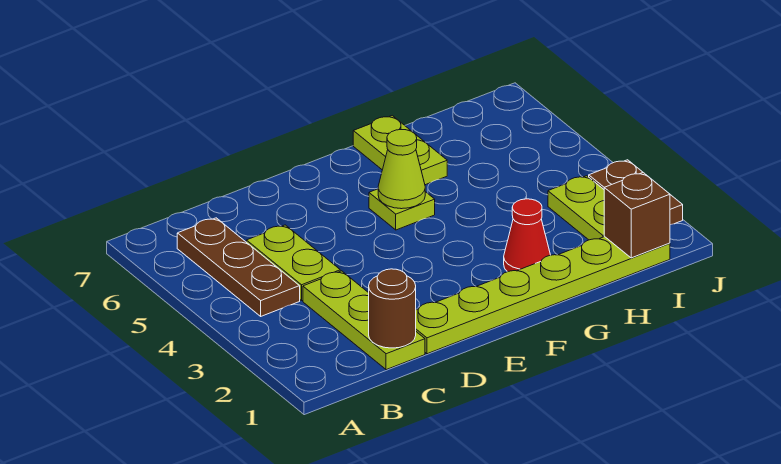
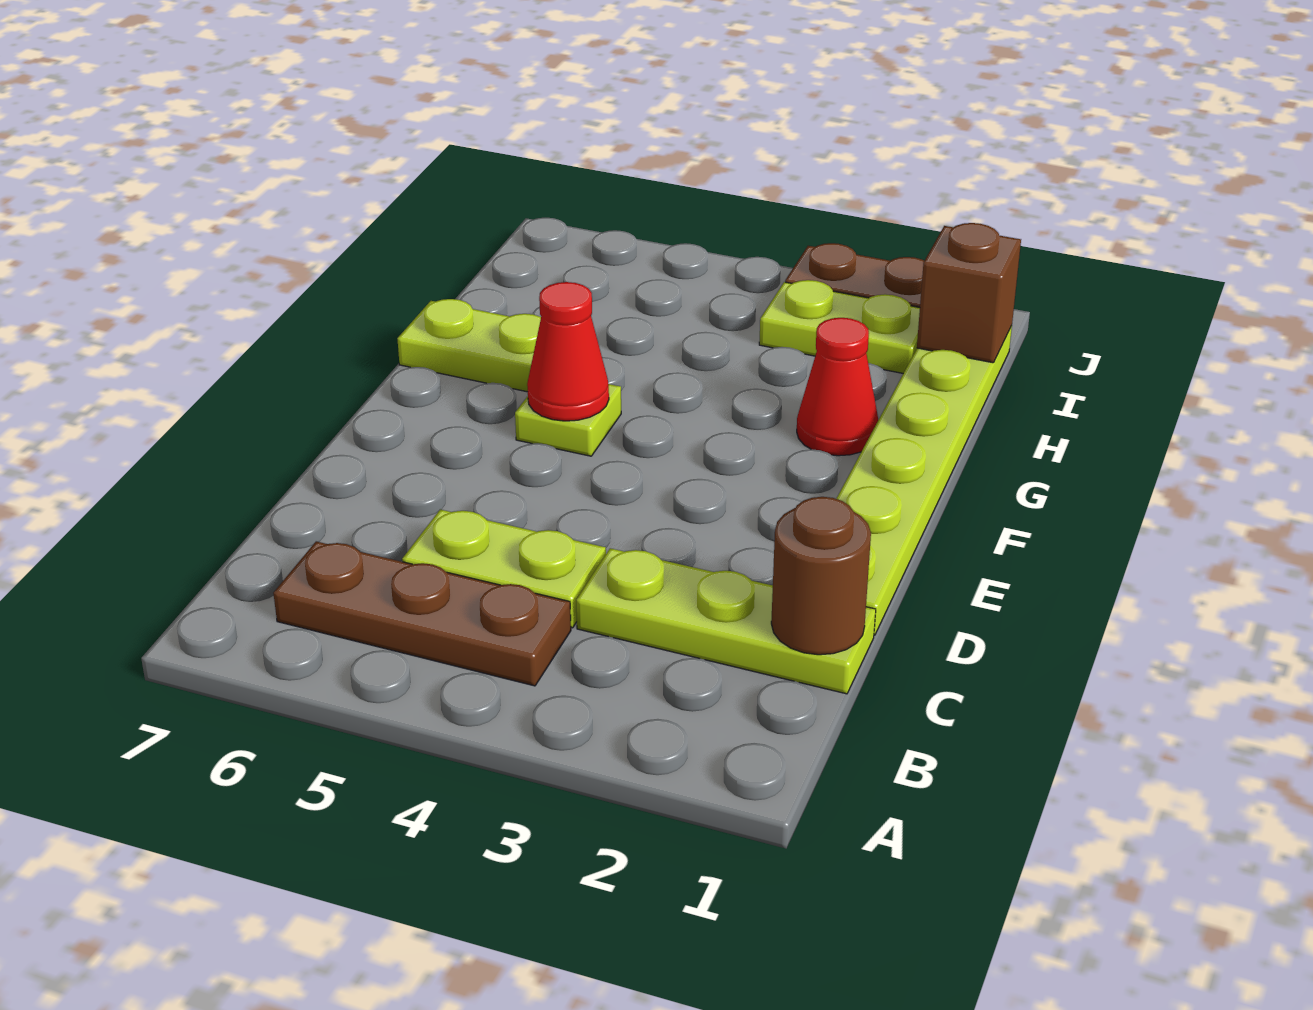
lime 1x1 cone [378,130,425,209] -> red 1x1 cone [527,282,609,421]

